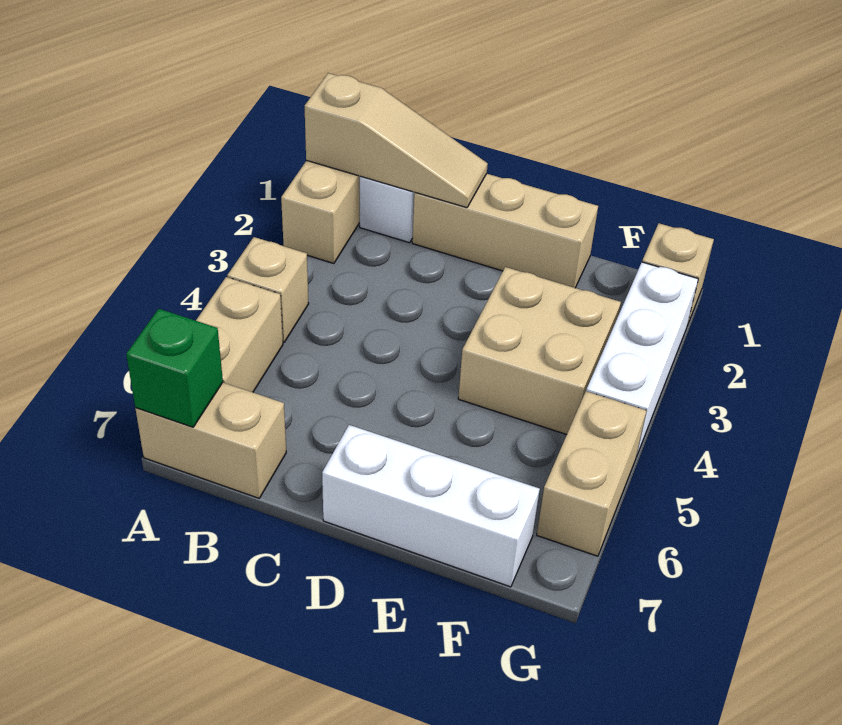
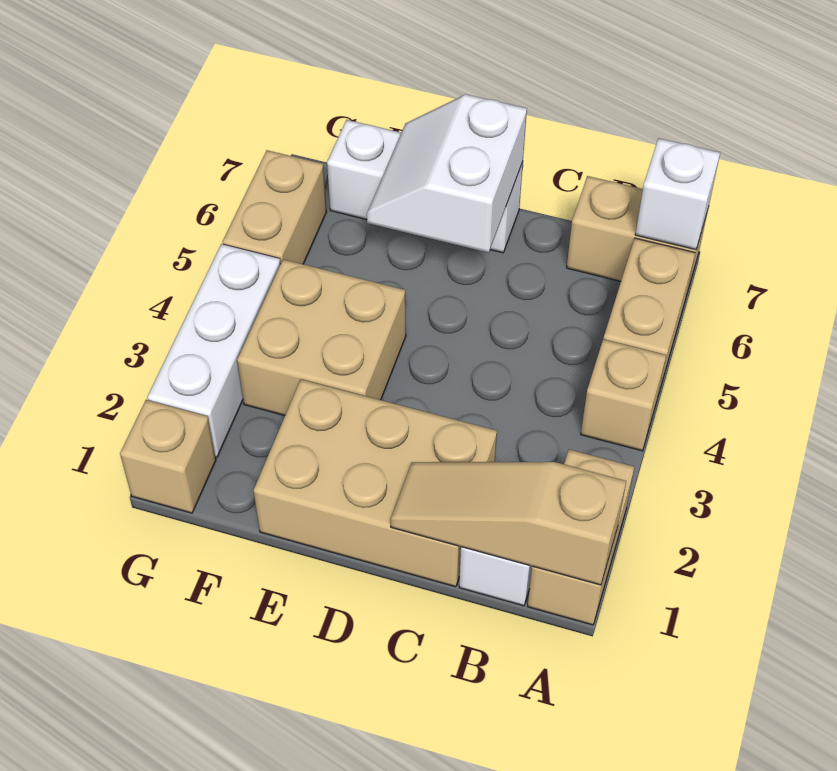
green 1x1 brick [126,309,223,427] -> white 1x1 brick [635,138,720,250]
tan 1x3 brick [412,174,598,288] -> tan 2x3 brick [253,379,497,587]
none -> white 2x2 slope [367,94,527,253]

